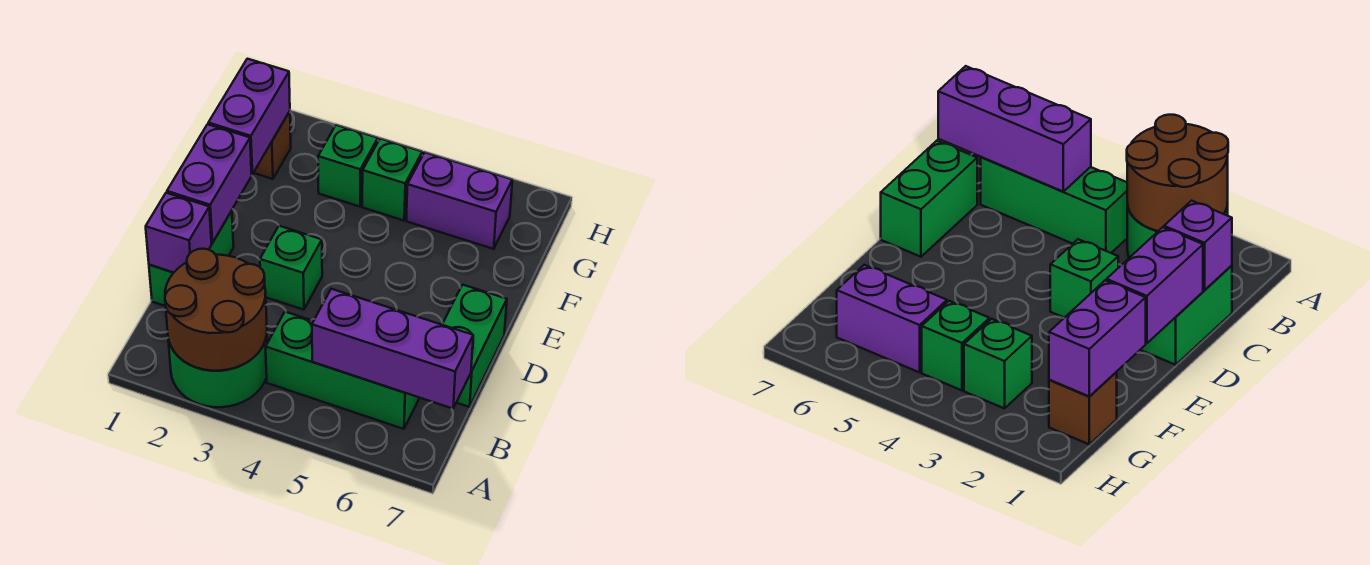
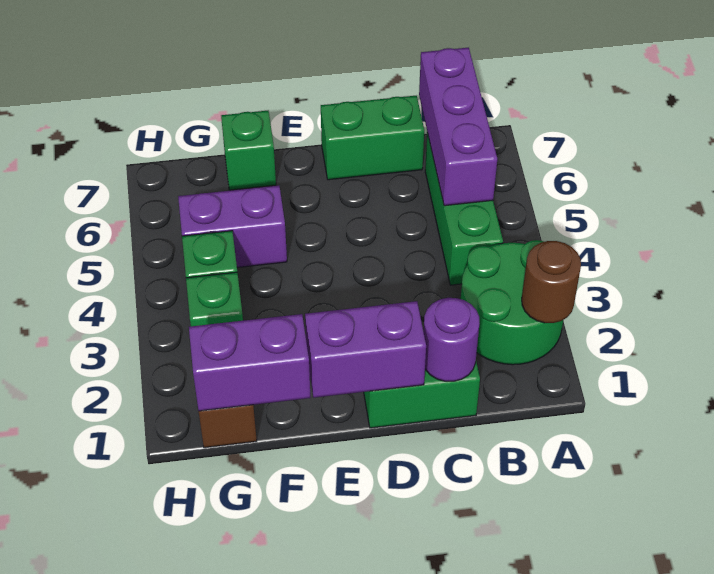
brown 2x2 round brick [165,249,267,371] -> brown 1x1 round brick [522,241,581,323]
purple 1x1 brick [146,193,212,273] -> purple 1x1 round brick [424,298,480,381]
green 1x1 brick [260,226,322,310] -> green 1x1 brick moved to [221,111,276,190]
purple 1x2 brick [406,153,512,249] -> purple 1x2 brick turned to [178,185,287,267]

